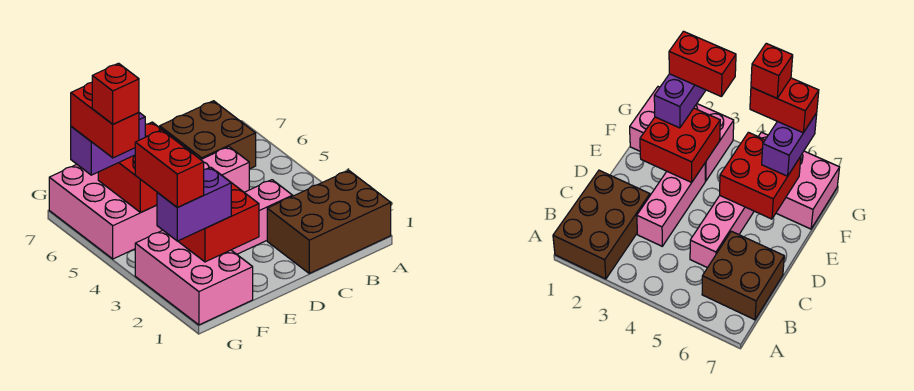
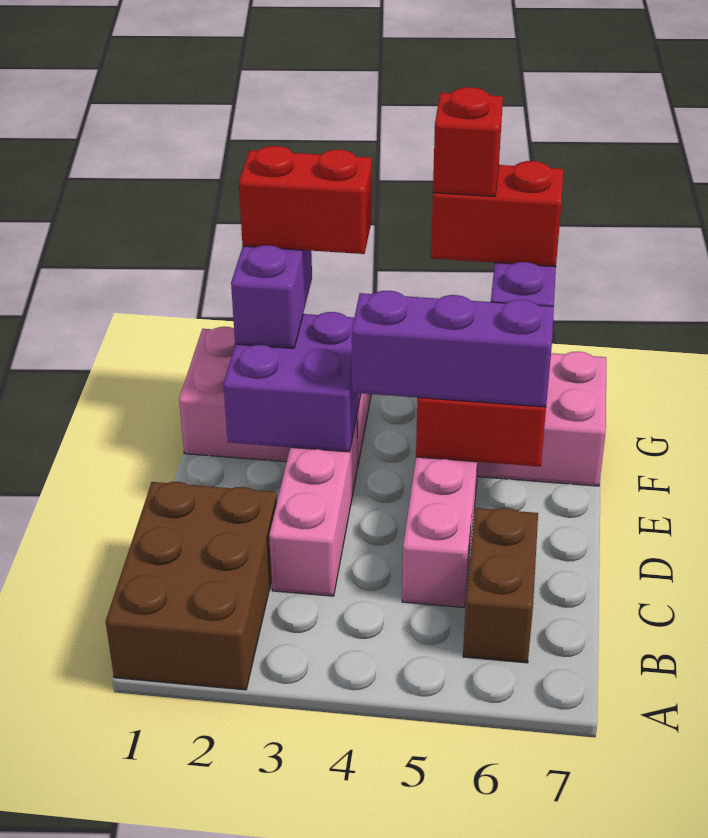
brown 2x2 brick [160,101,256,169] -> brown 1x2 brick [463,508,538,663]
red 2x2 brick [178,174,259,262] -> purple 2x2 brick [224,312,361,452]
none -> purple 1x3 brick [352,291,554,407]

